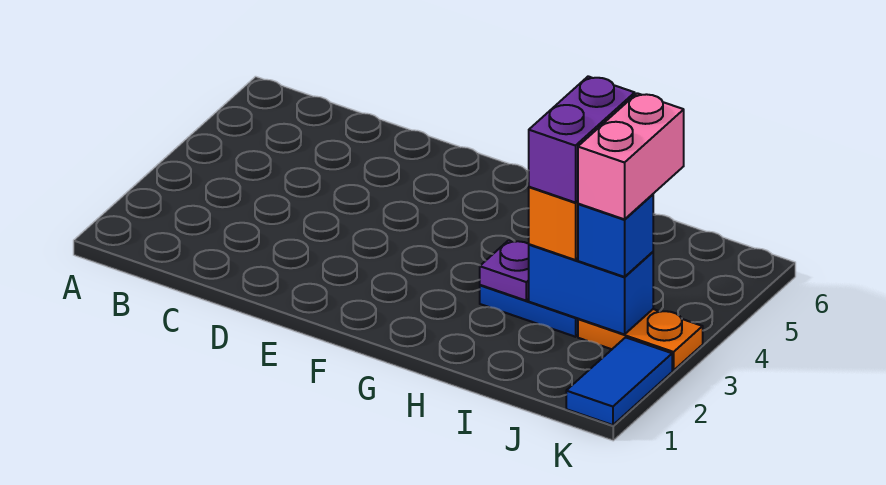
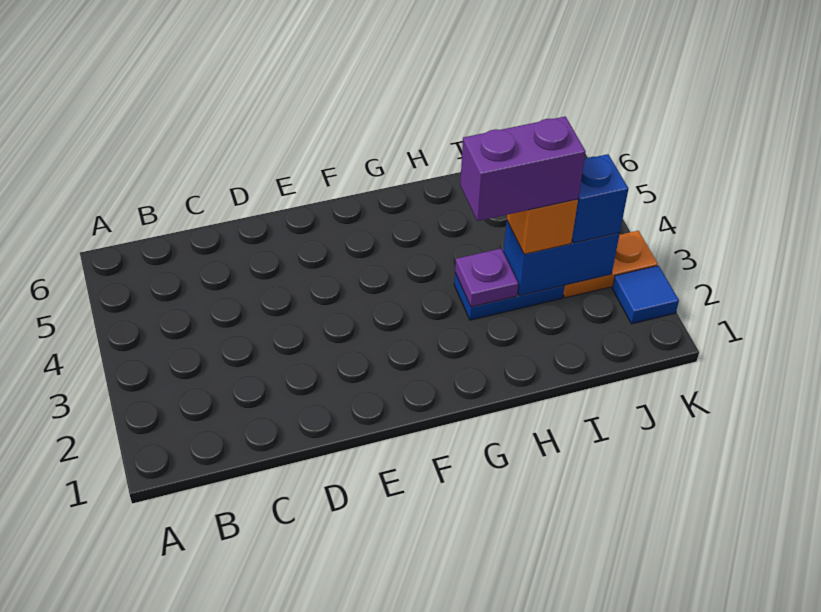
purple 1x2 brick [529,76,635,203] -> purple 1x2 brick turned to [460,116,586,221]
pink 1x2 brick [578,93,684,219] -> none
blue 1x2 tile [566,337,672,425] -> blue 1x1 tile [612,266,679,324]

